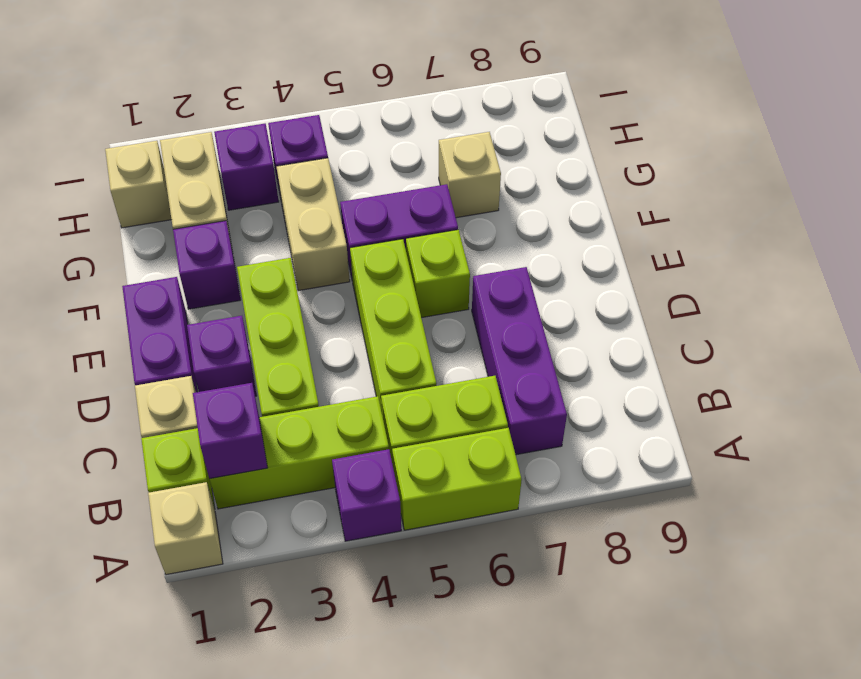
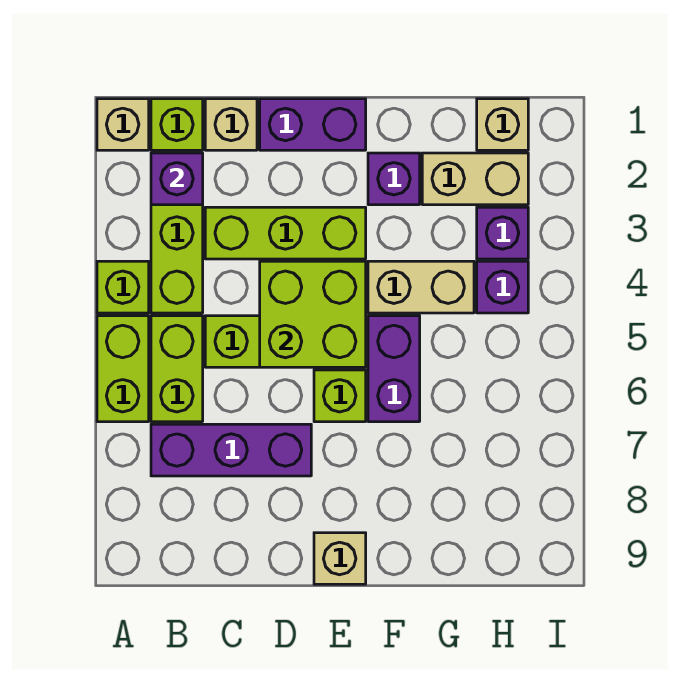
purple 1x1 brick [332,449,401,541] -> lime 1x1 brick [97,261,149,313]
purple 1x1 brick [187,316,257,396] -> none
none -> lime 2x2 brick [260,261,366,367]
tan 1x1 brick [439,132,501,218] -> tan 1x1 brick moved to [314,533,366,584]

